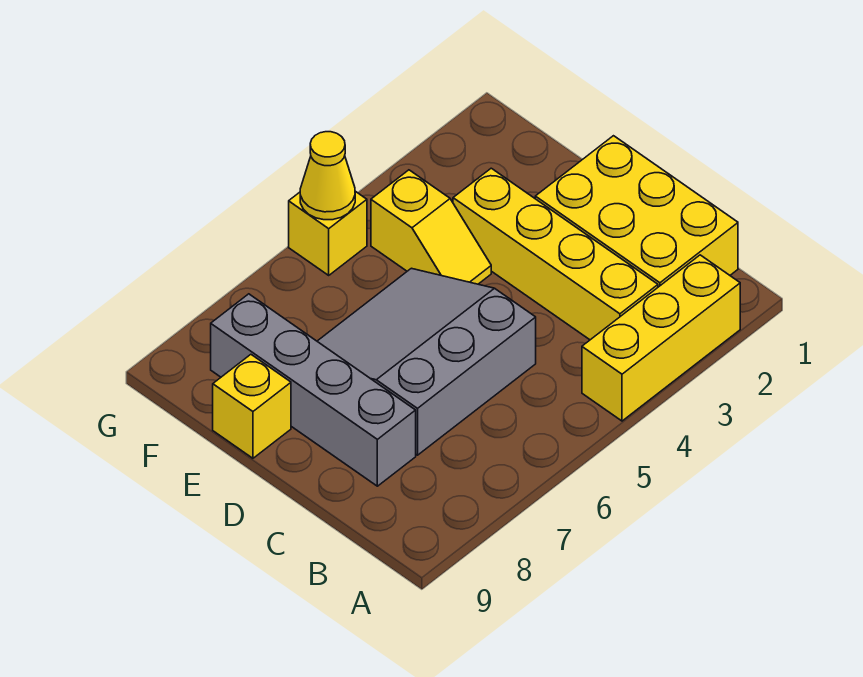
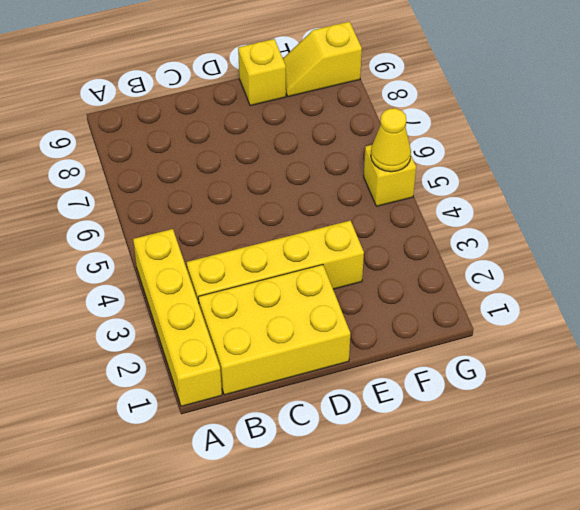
yellow 1x3 brick [582,255,740,421] -> yellow 1x4 brick [133,229,222,406]
grey 3x3 slope [317,268,536,455] -> none
grey 1x4 brick [211,294,416,486] -> none
yellow 1x2 slope [371,170,491,284] -> yellow 1x2 slope moved to [283,22,362,97]

